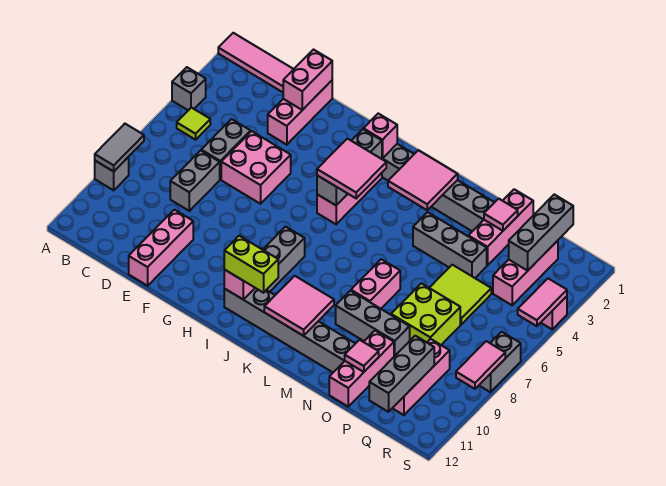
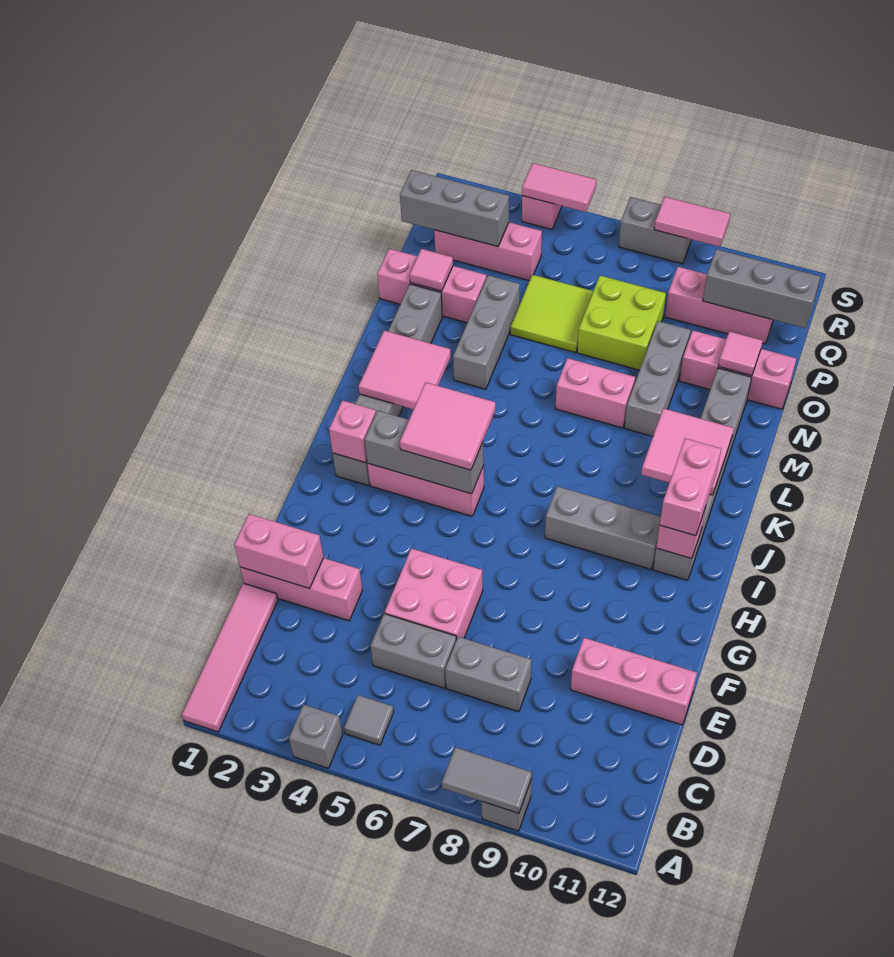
lime 1x1 tile [177,108,210,140] -> grey 1x1 tile [344,695,394,745]
lime 1x2 brick [224,236,278,293] -> pink 1x2 brick [660,438,721,536]

